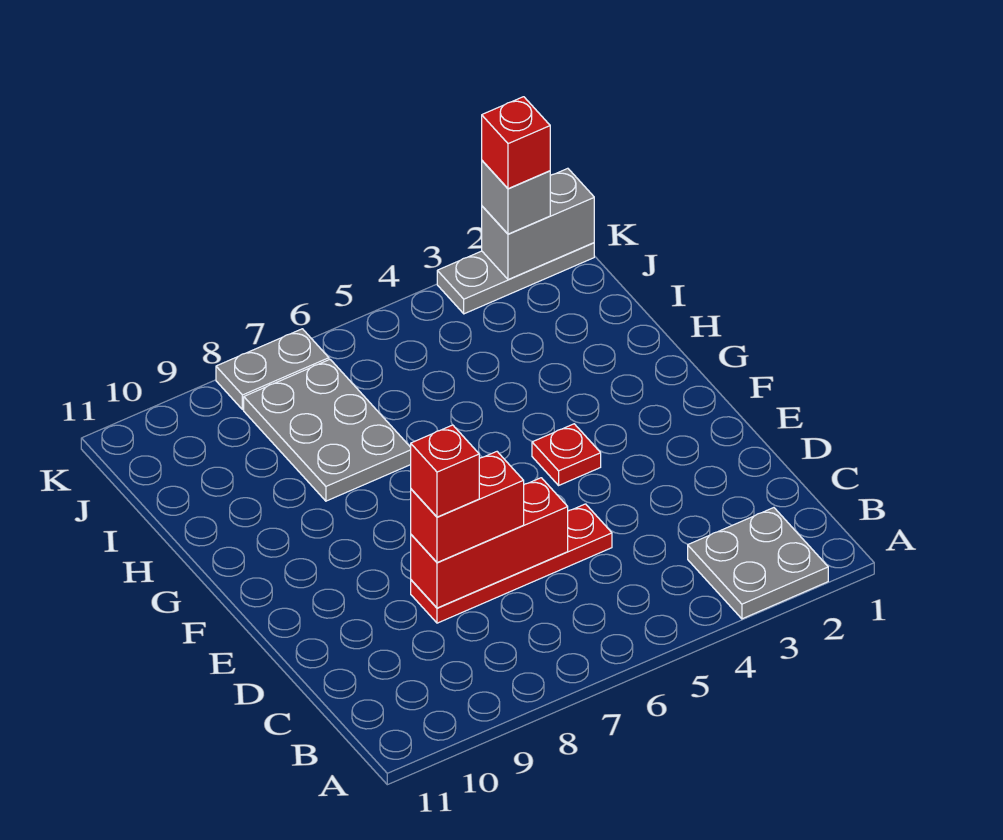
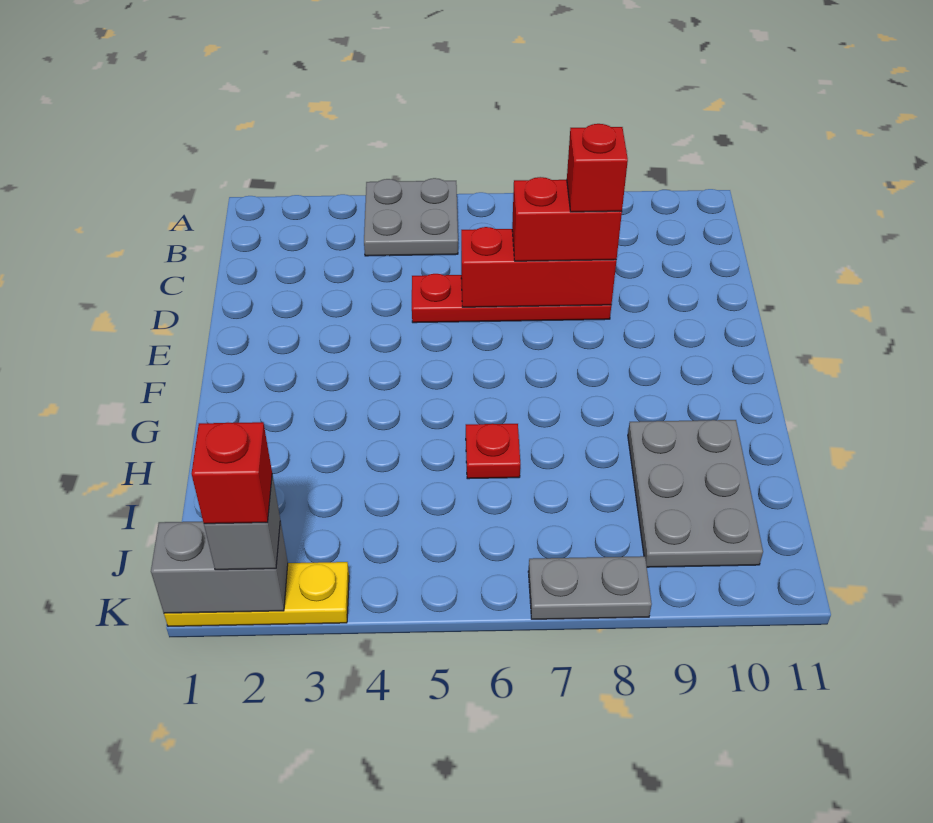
grey 2x2 plate [688,508,828,619] -> grey 2x2 plate moved to [364,178,458,256]
red 1x1 plate [532,424,601,485] -> red 1x1 plate moved to [466,424,520,479]
grey 2x3 plate [244,360,411,501] -> grey 2x3 plate moved to [628,420,763,567]
grey 1x3 plate [437,243,594,314] -> yellow 1x3 plate [164,562,349,626]

